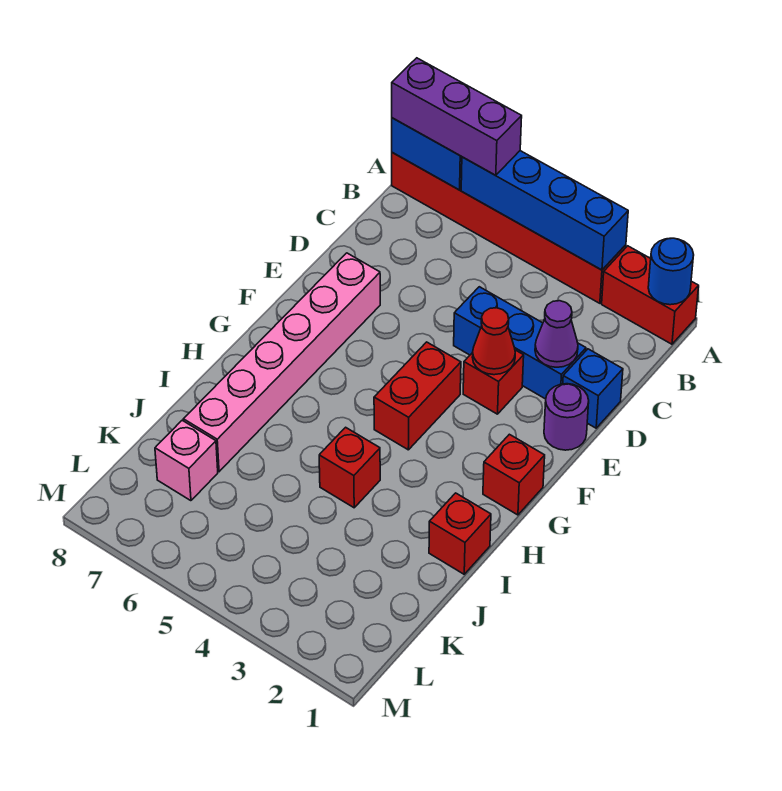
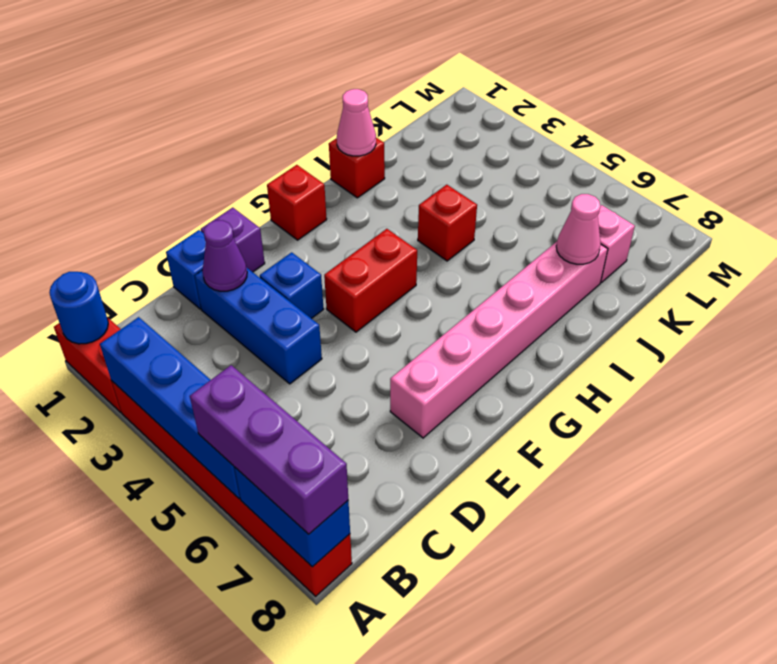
purple 1x1 round brick [544,384,589,450] -> purple 1x1 brick [201,208,265,272]
red 1x1 brick [463,350,524,414] -> blue 1x1 brick [260,252,324,319]
red 1x1 cone [472,308,515,375] -> none
none -> pink 1x1 cone [337,89,376,156]
none -> pink 1x1 cone [556,194,601,264]

